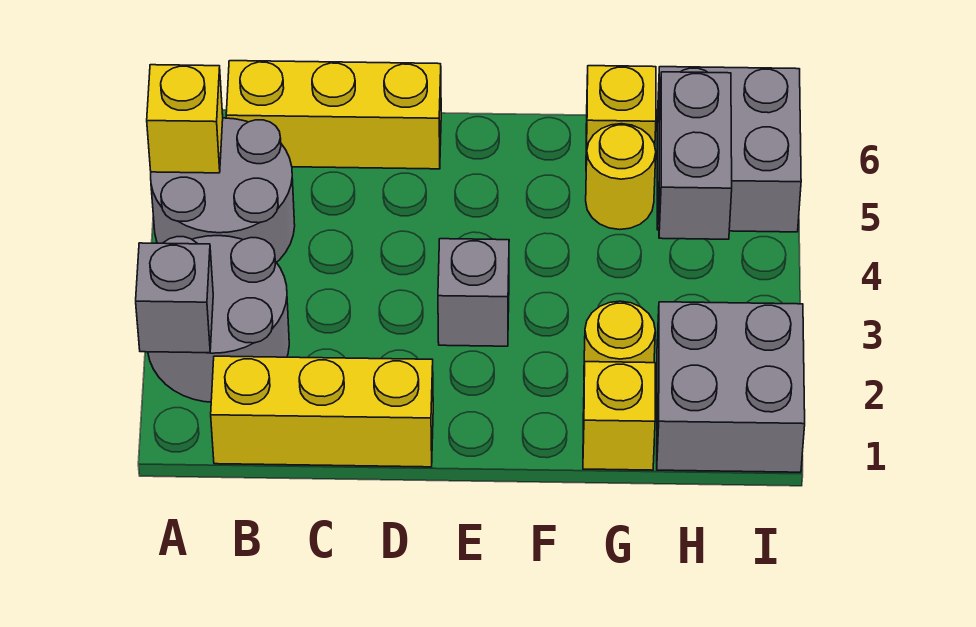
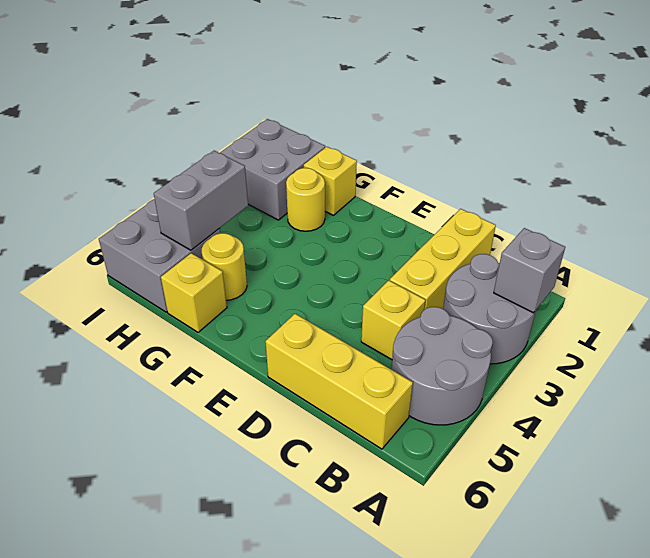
yellow 1x1 brick [147,65,223,173] -> yellow 1x1 brick moved to [361,280,425,360]
yellow 1x3 brick [211,356,433,467] -> yellow 1x3 brick turned to [390,209,496,310]
grey 1x1 brick [438,239,509,346] -> none

